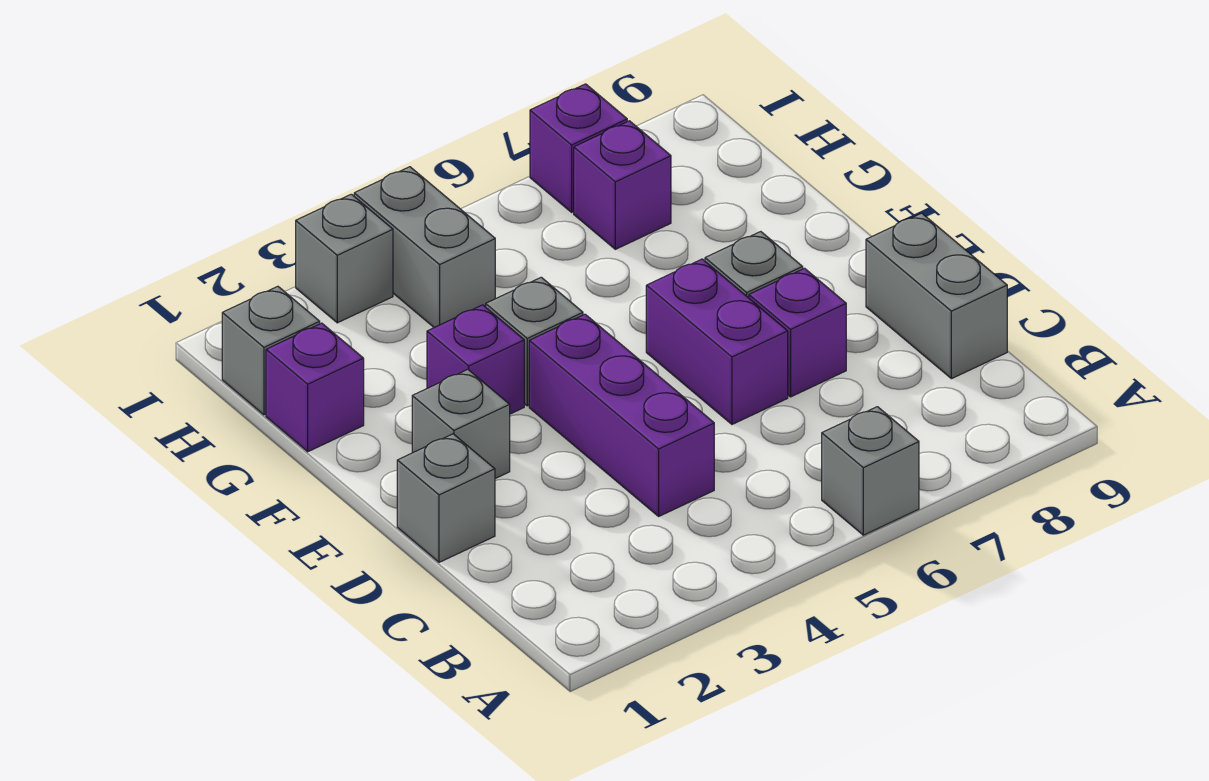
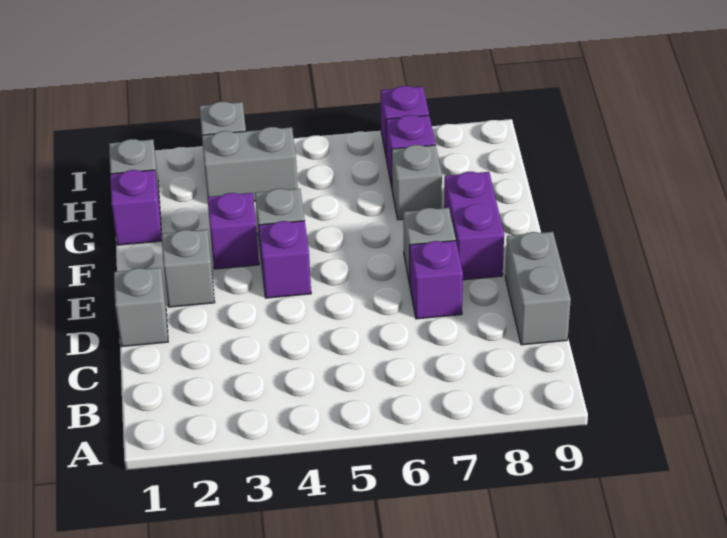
grey 1x1 brick [822,407,919,535] -> grey 1x1 brick moved to [392,145,442,220]
purple 1x3 brick [529,314,714,516] -> purple 1x1 brick [259,221,311,298]
purple 1x2 brick [646,259,788,424] -> purple 1x2 brick moved to [444,172,504,280]
grey 1x2 brick [354,167,495,328] -> grey 1x2 brick turned to [202,127,298,201]

